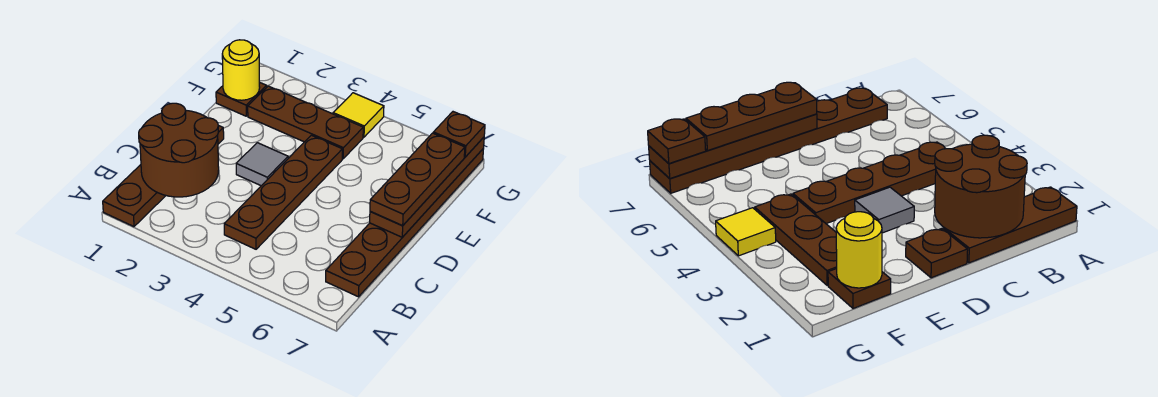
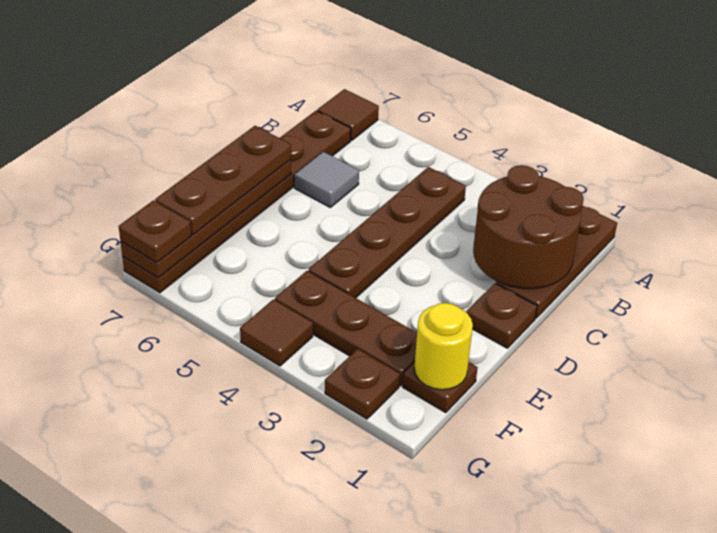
none -> brown 1x1 tile [317,89,379,141]
grey 1x1 tile [236,143,288,186] -> grey 1x1 tile moved to [294,152,359,207]
none -> brown 1x1 plate [325,349,400,419]
yellow 1x1 tile [333,93,384,137] -> brown 1x1 tile [240,299,313,366]

